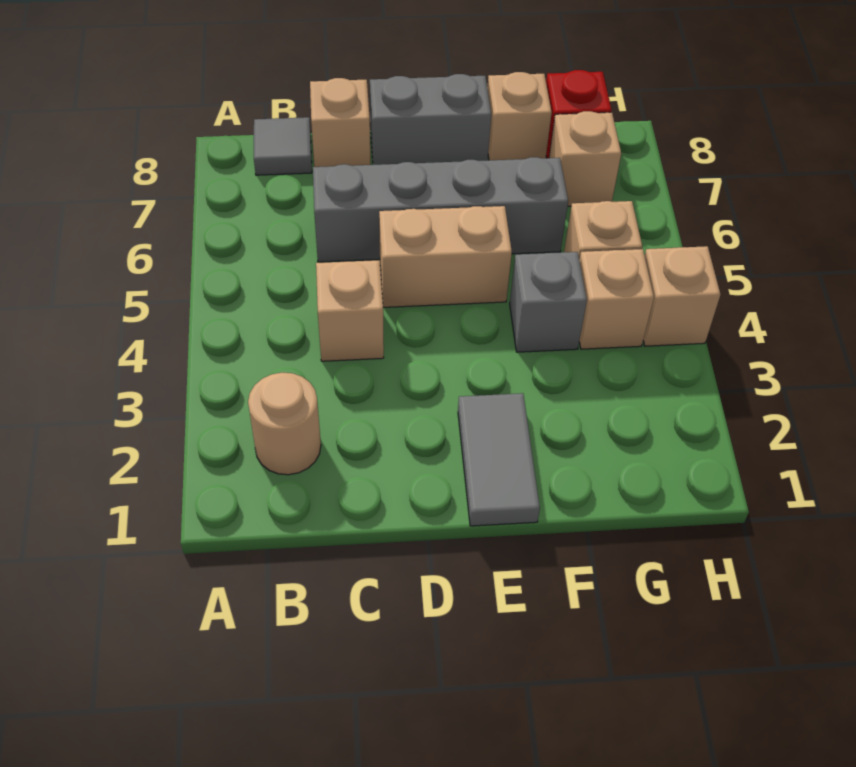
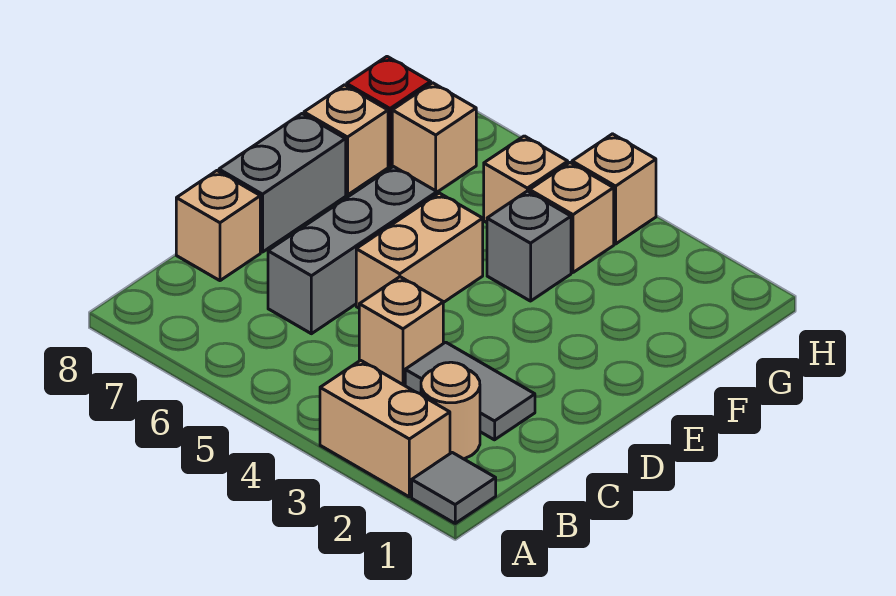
none -> tan 1x2 brick [320,360,450,497]
grey 1x1 tile [254,117,312,175] -> grey 1x1 tile moved to [412,453,496,523]
grey 1x4 brick [313,157,568,262] -> grey 1x3 brick [268,167,437,334]
grey 1x2 tile [458,393,540,526] -> grey 1x2 tile moved to [405,342,535,440]

